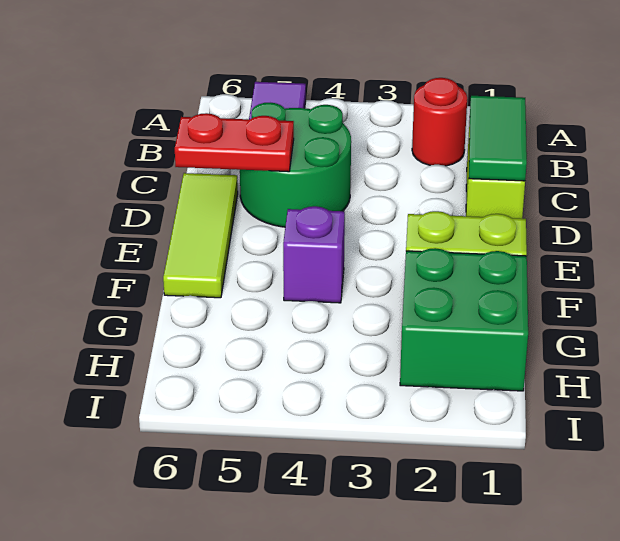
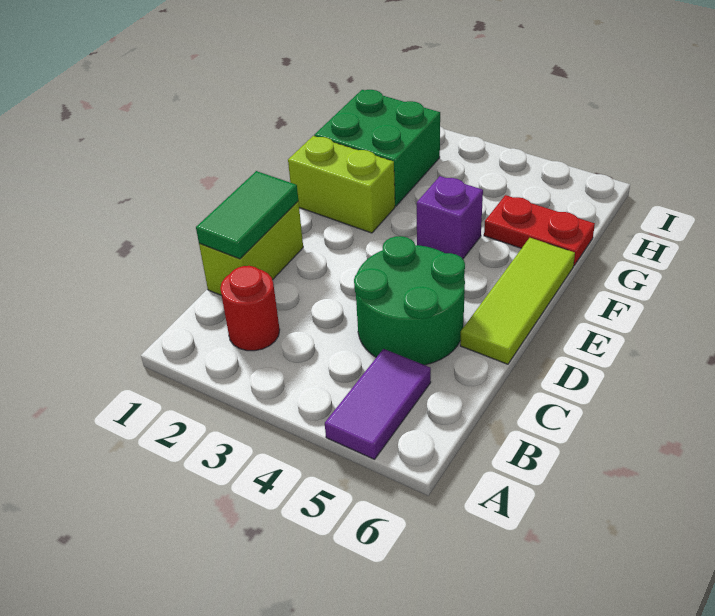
red 1x2 plate [175,113,294,172] -> red 1x2 plate moved to [484,195,595,266]

